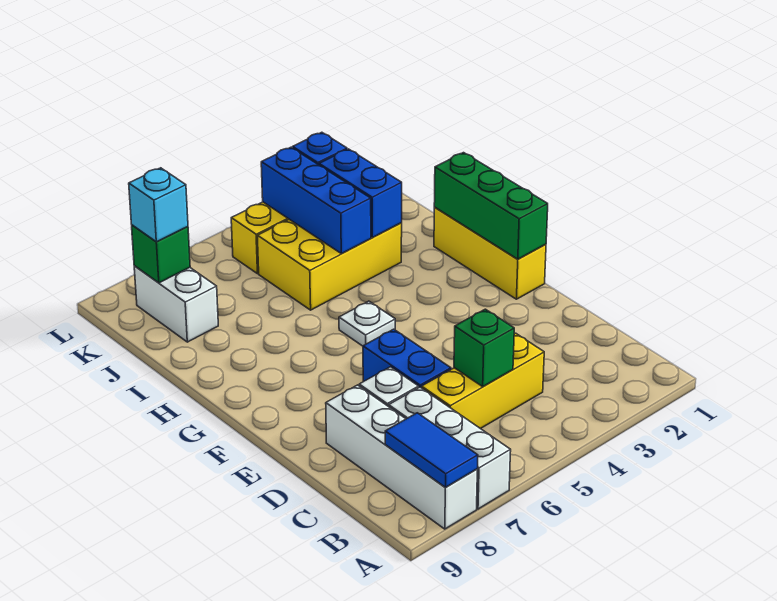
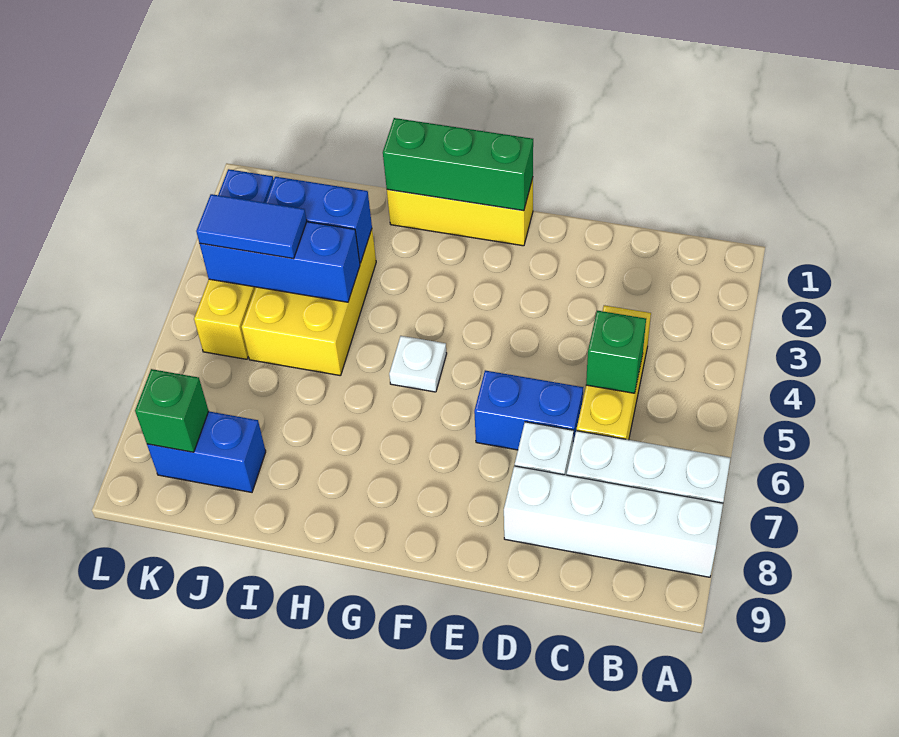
blue 1x2 tile [385,413,478,488] -> blue 1x2 tile moved to [196,194,307,258]
white 1x2 brick [134,266,218,342] -> blue 1x2 brick [147,411,266,492]
cyan 1x1 brick [129,168,188,242] -> none

